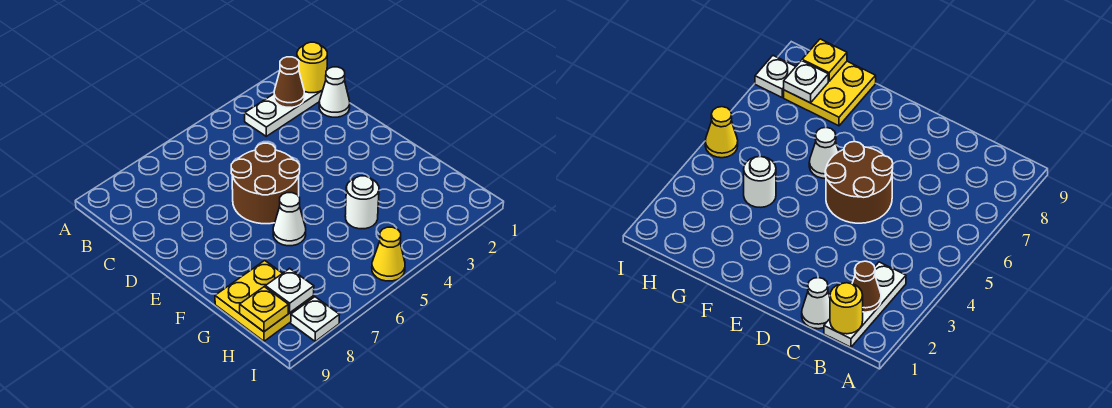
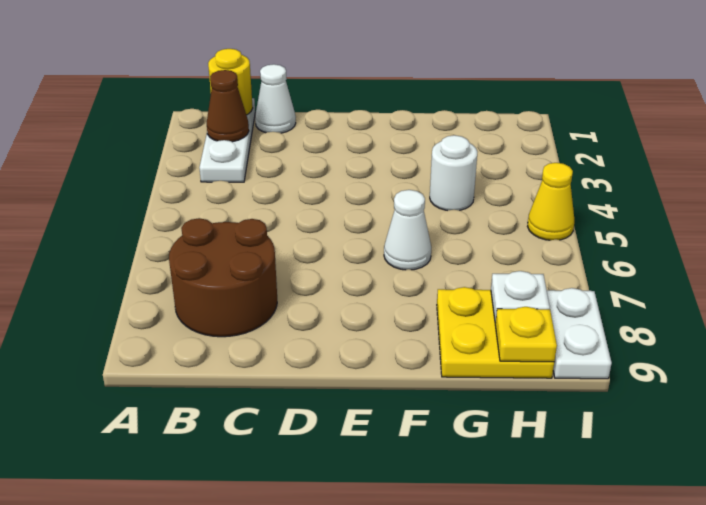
brown 2x2 round brick [231,143,300,224] -> brown 2x2 round brick moved to [169,218,277,337]
white 1x1 plate [291,297,339,341] -> white 1x2 plate [547,288,612,379]

